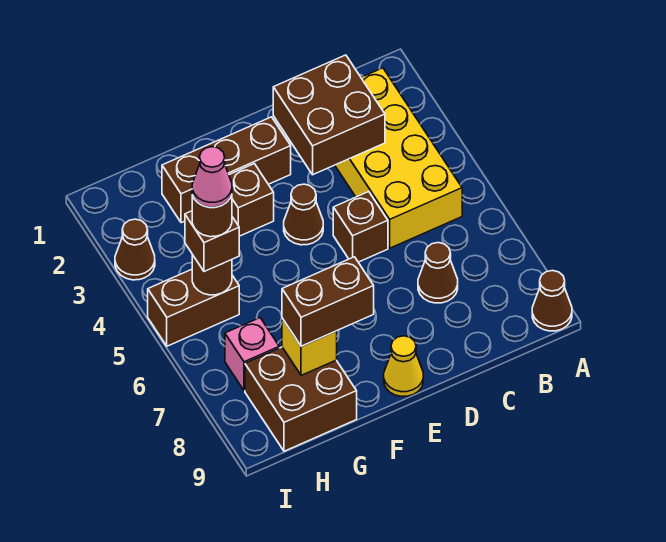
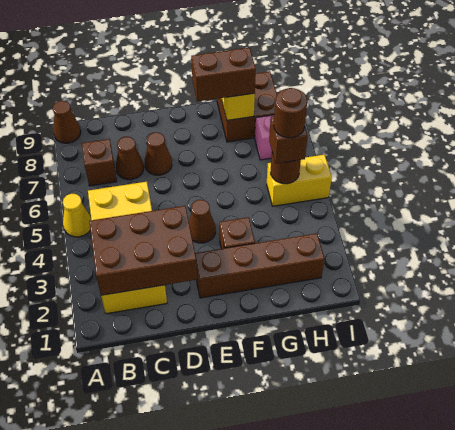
brown 2x2 brick [273,55,385,175] -> brown 2x3 brick [89,206,197,295]
brown 1x1 brick [333,192,388,262] -> brown 1x1 brick moved to [82,139,117,186]
brown 1x3 brick [162,117,291,223] -> brown 1x4 brick [195,233,325,298]
yellow 1x1 cone [384,336,423,396] -> yellow 1x1 cone moved to [63,194,91,237]
brown 1x2 brick [148,269,239,346] -> yellow 1x2 brick [267,155,332,206]
pink 1x1 cone [192,147,232,207] -> none
brown 1x1 cone [115,219,155,280] -> brown 1x1 cone moved to [145,132,172,175]

